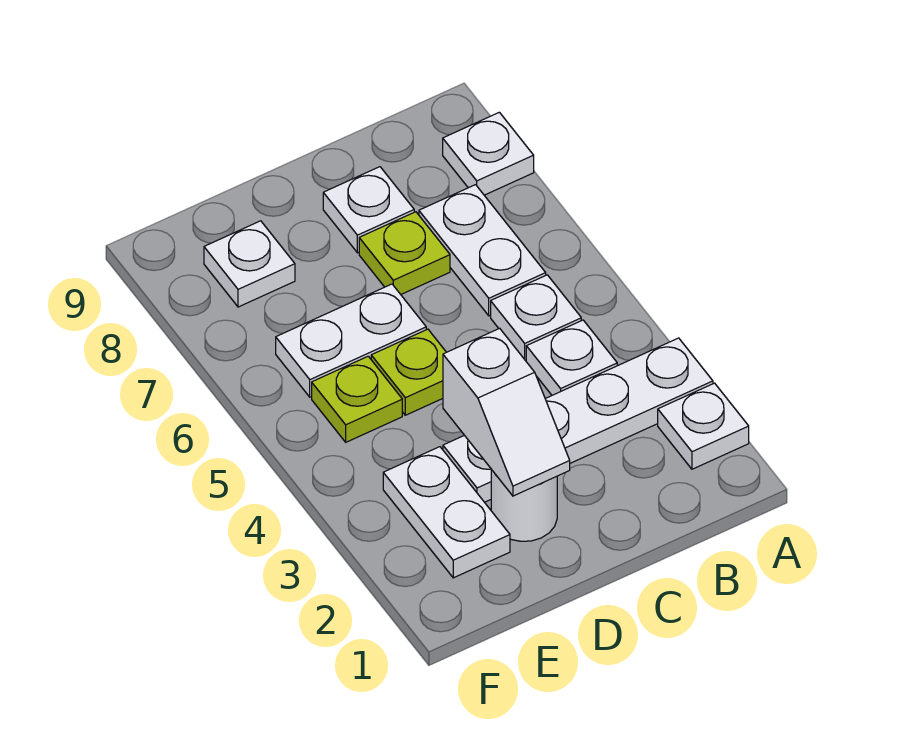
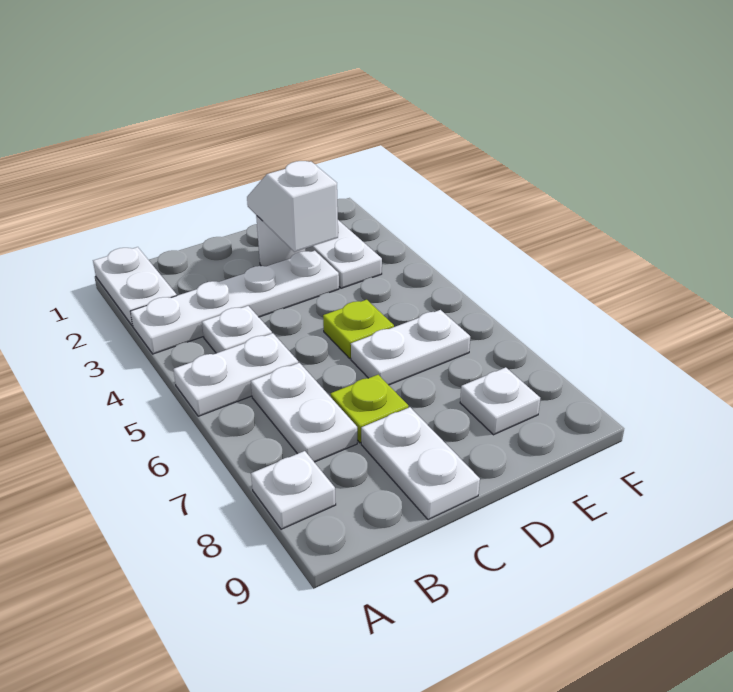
white 1x1 plate [658,383,749,469] -> white 1x2 plate [93,247,177,326]
white 1x1 plate [491,275,581,361] -> white 1x2 plate [173,333,298,416]
white 1x1 plate [323,167,414,253] -> white 1x2 plate [361,407,480,520]
lime 1x1 plate [312,356,402,442] -> none

